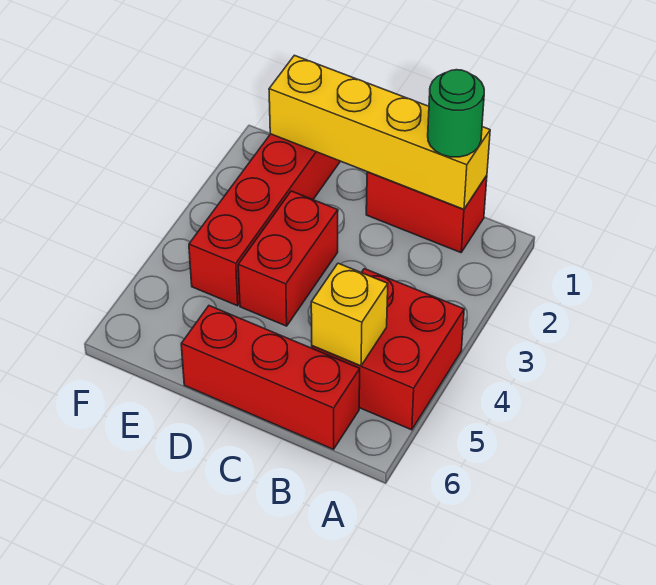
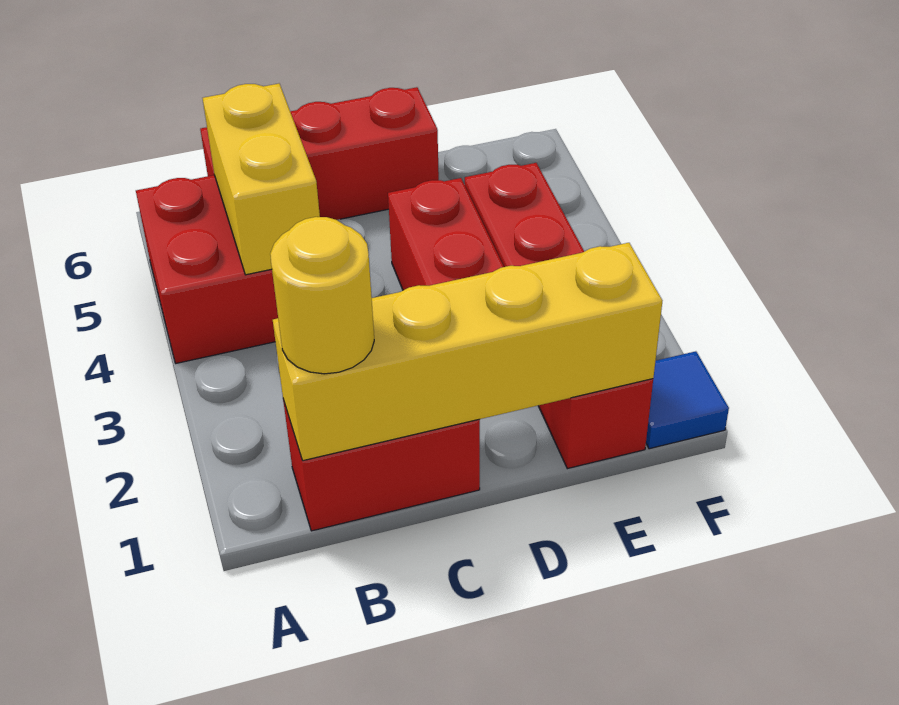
green 1x1 round brick [428,70,484,157] -> yellow 1x1 round brick [270,217,374,374]
yellow 1x1 brick [311,263,388,366] -> yellow 1x2 brick [203,84,320,275]
none -> blue 1x1 tile [646,351,729,449]

